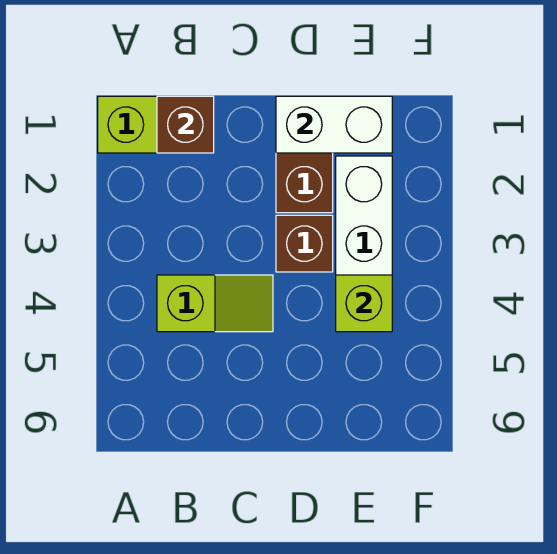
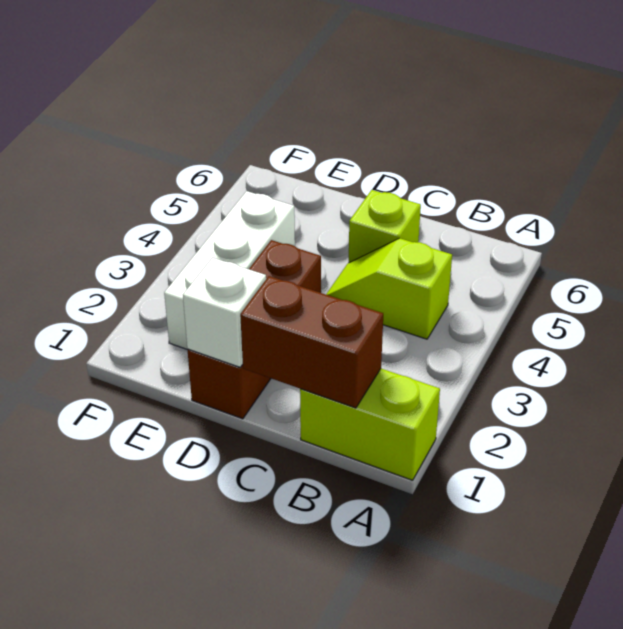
brown 1x1 brick [157,96,214,153] -> brown 1x2 brick [240,276,383,408]
white 1x2 brick [276,96,392,153] -> white 1x1 brick [183,258,266,367]
lime 1x1 brick [336,275,392,332] -> lime 1x1 brick moved to [349,190,421,263]

